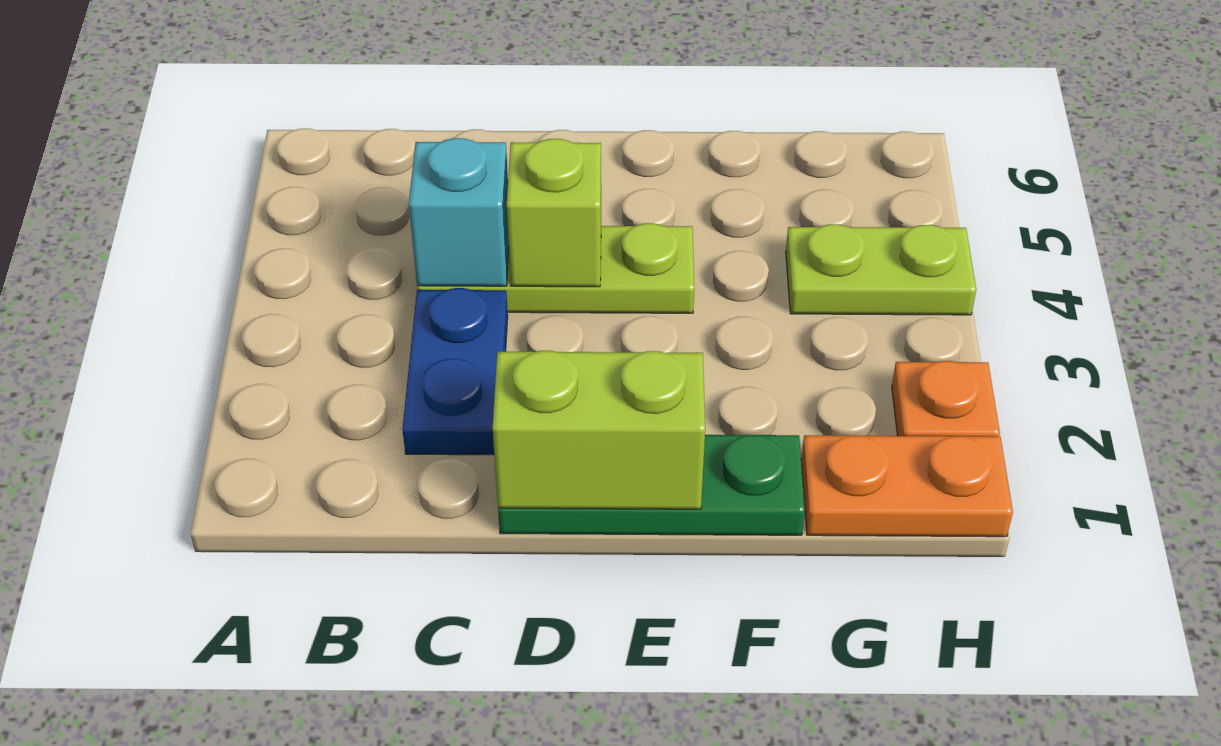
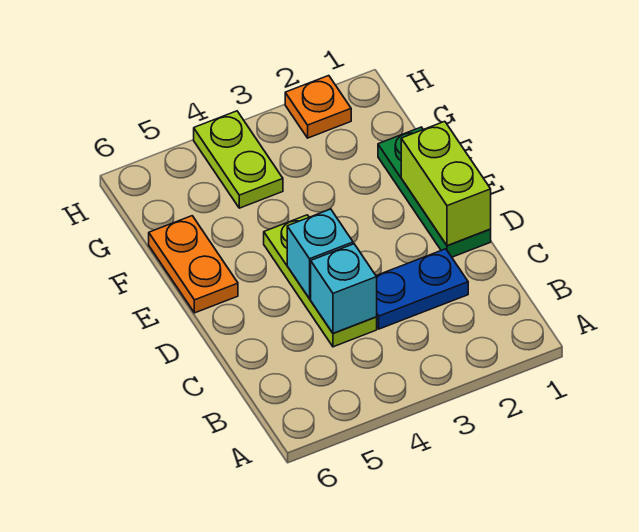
lime 1x1 brick [507,139,601,287] -> cyan 1x1 brick [287,209,353,299]
orange 1x2 plate [801,435,1013,537] -> orange 1x2 plate moved to [149,216,238,313]

